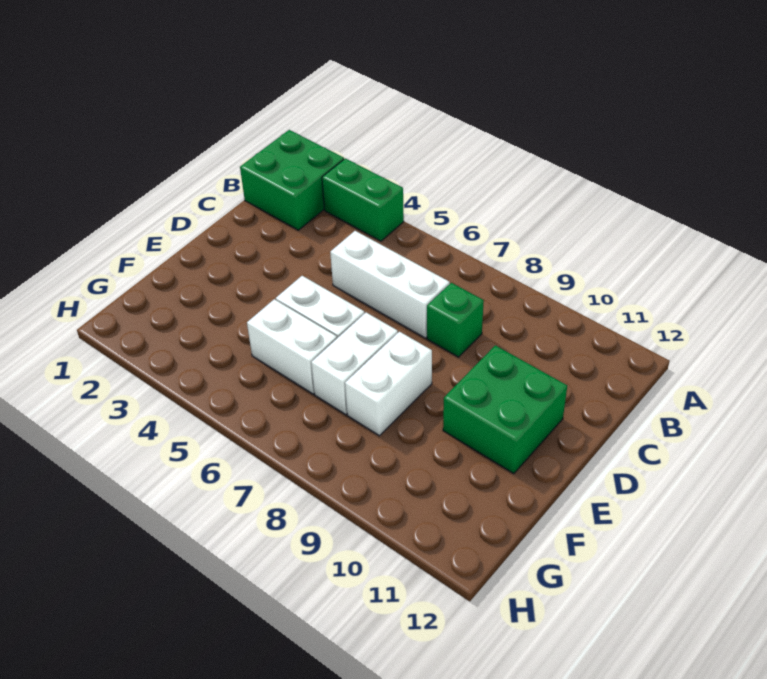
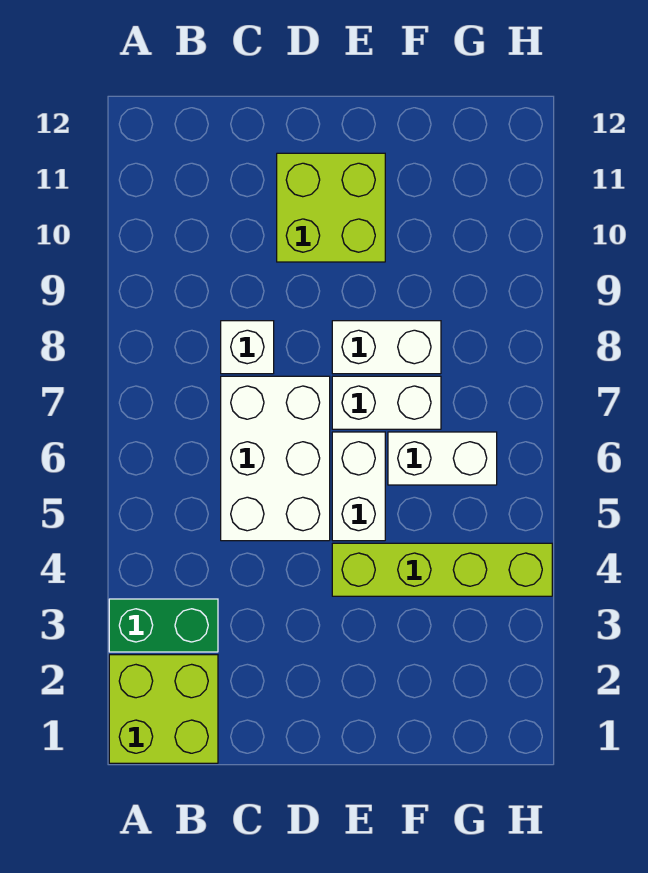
green 2x2 brick [240,130,344,230] -> lime 2x2 brick [109,655,218,763]
green 1x2 brick [322,158,404,241] -> green 1x2 brick turned to [109,599,218,652]
white 1x3 brick [330,231,450,338] -> white 2x3 brick [221,376,330,541]
green 1x1 brick [427,283,484,357] -> white 1x1 brick [221,321,274,374]
green 2x2 brick [443,345,567,474] -> lime 2x2 brick [277,153,385,262]
none -> lime 1x4 brick [332,543,552,596]
white 1x2 brick [247,299,337,394] -> white 1x2 brick turned to [388,432,497,485]

